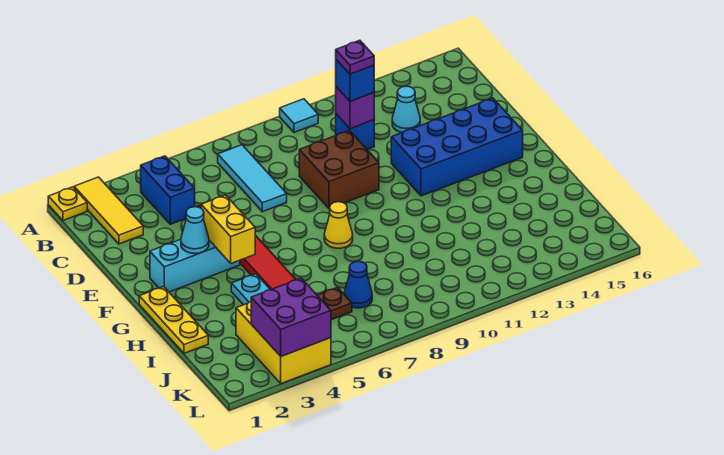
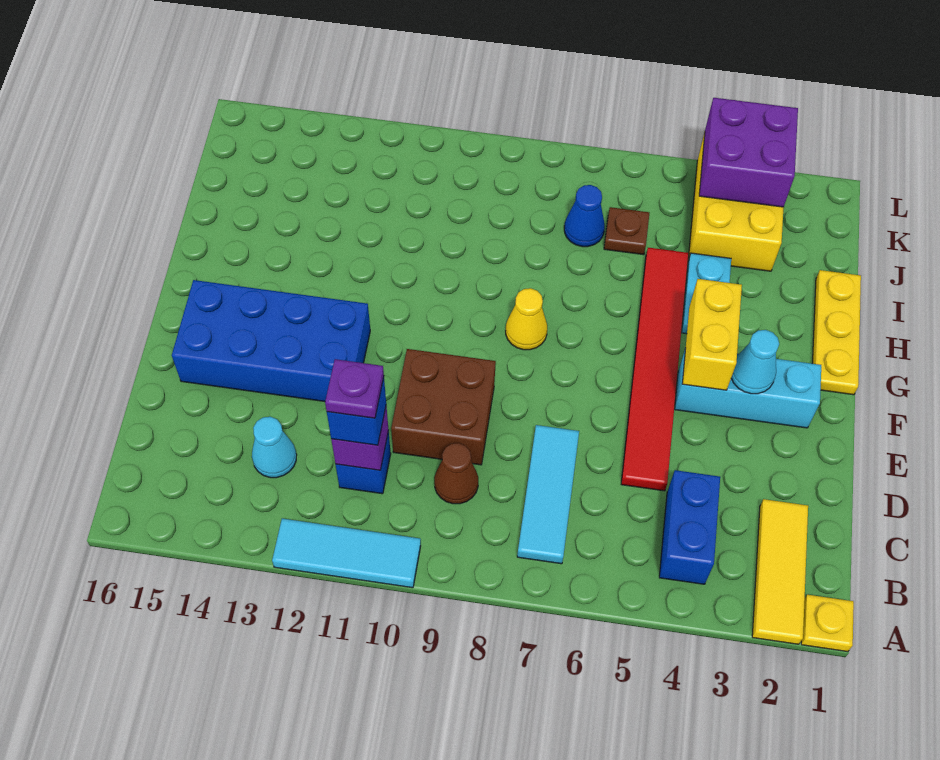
cyan 1x1 tile [280,99,318,132] -> cyan 1x3 tile [272,519,421,588]
none -> brown 1x1 cone [434,443,478,504]

